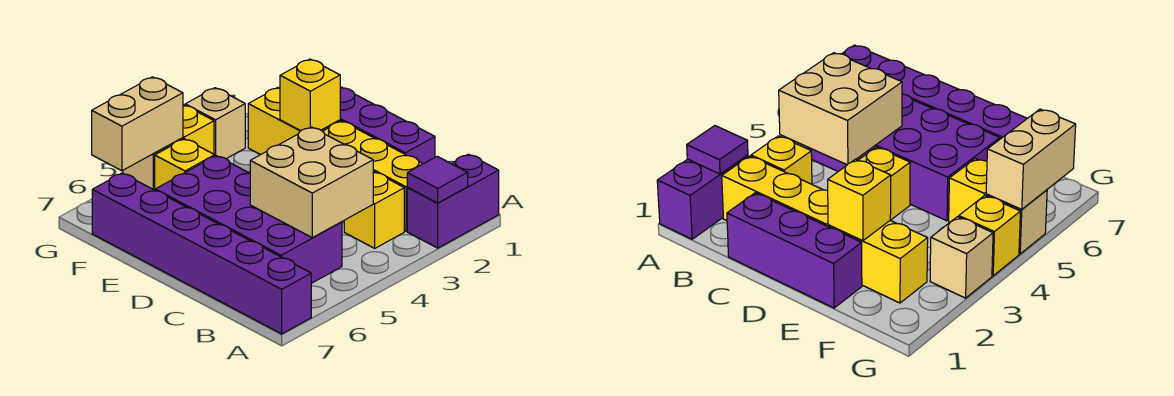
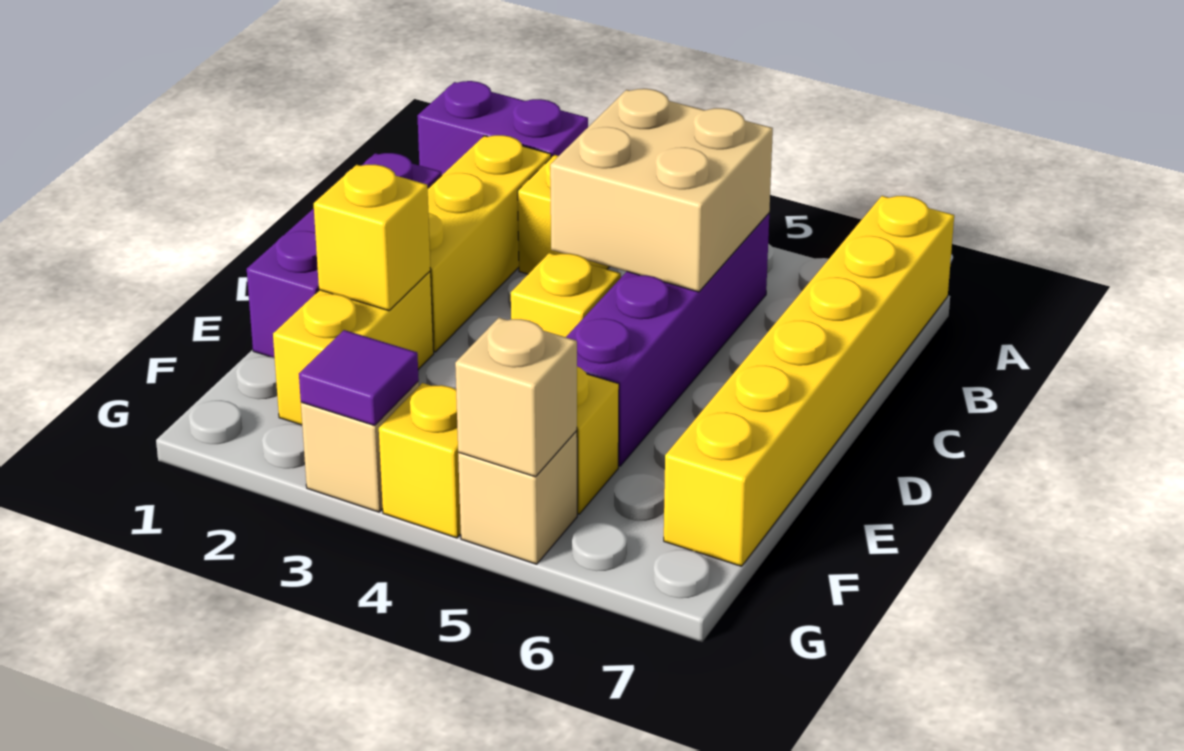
purple 1x1 tile [407,156,468,203] -> purple 1x1 tile moved to [299,330,419,426]
purple 1x6 brick [92,173,311,334] -> yellow 1x6 brick [664,196,954,566]
purple 2x4 brick [155,156,342,283] -> purple 1x4 brick [566,214,769,466]
tan 1x2 brick [92,77,183,171] -> tan 1x1 brick [455,318,577,477]

